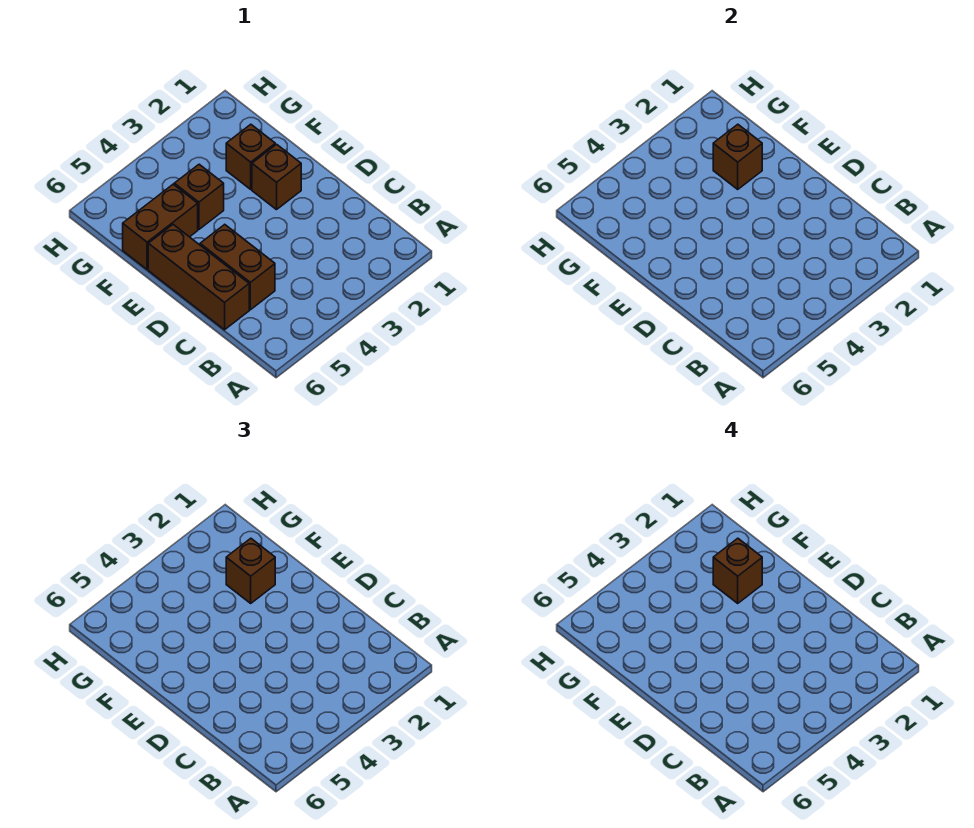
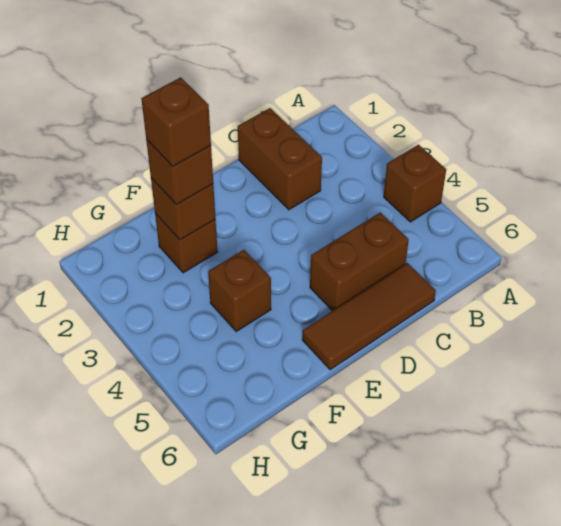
brown 1x3 brick [148,225,249,330] -> brown 1x3 tile [302,263,436,370]
brown 1x1 brick [252,144,301,210] -> brown 1x1 brick moved to [384,145,446,222]
brown 1x2 brick [123,184,198,269] -> brown 1x2 brick moved to [238,108,322,210]

